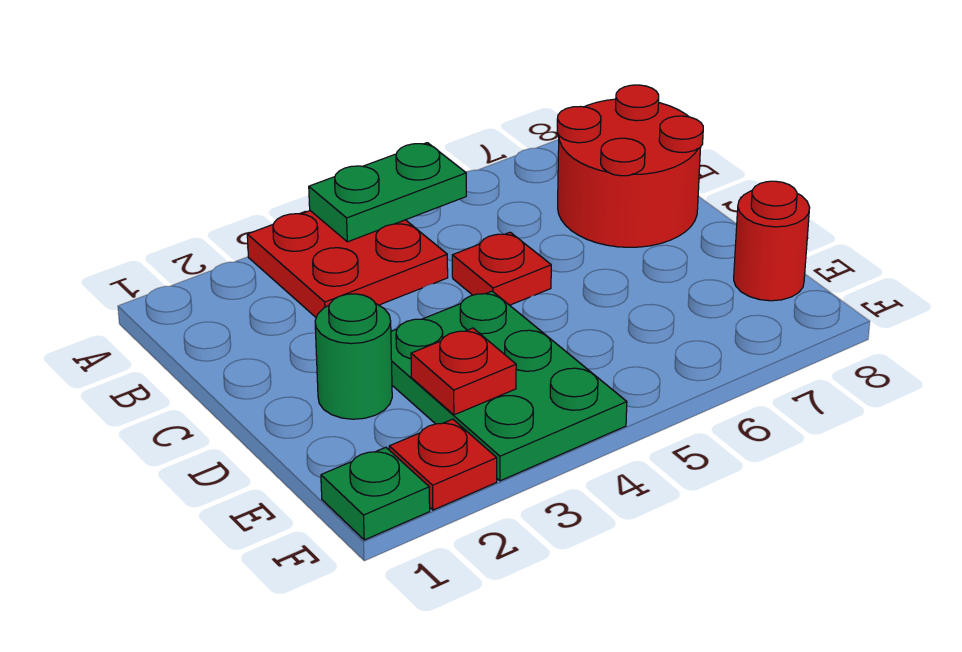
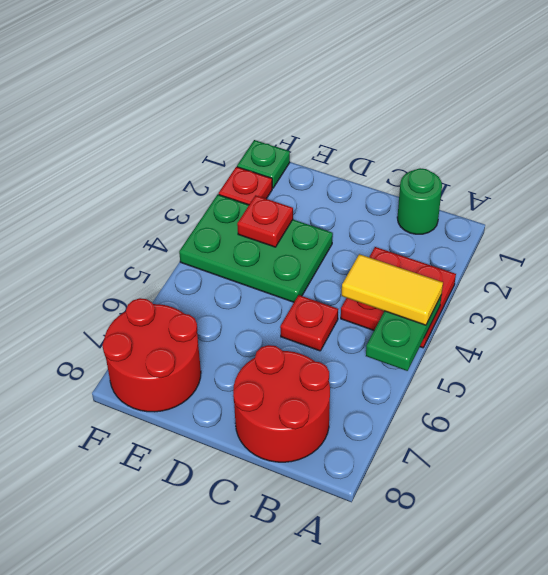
none -> yellow 1x2 tile [342,254,443,325]
green 1x1 round brick [315,294,392,419] -> green 1x1 round brick moved to [397,168,442,234]
red 1x1 round brick [734,181,810,301] -> red 2x2 round brick [102,298,201,412]

